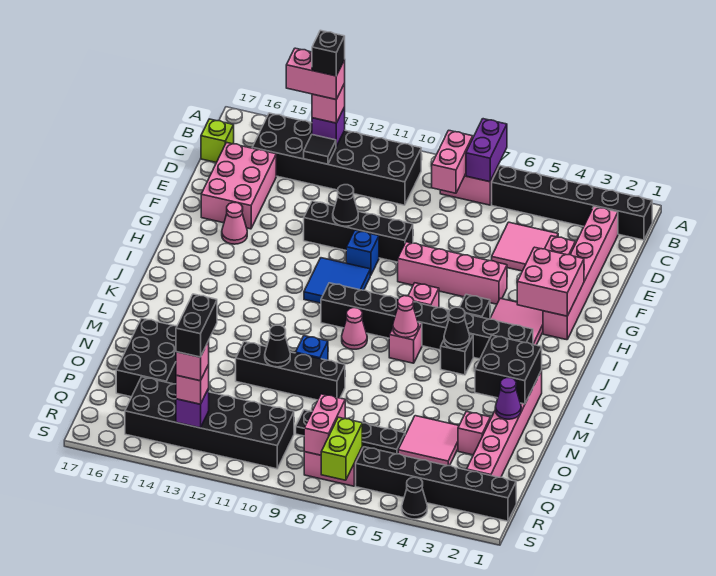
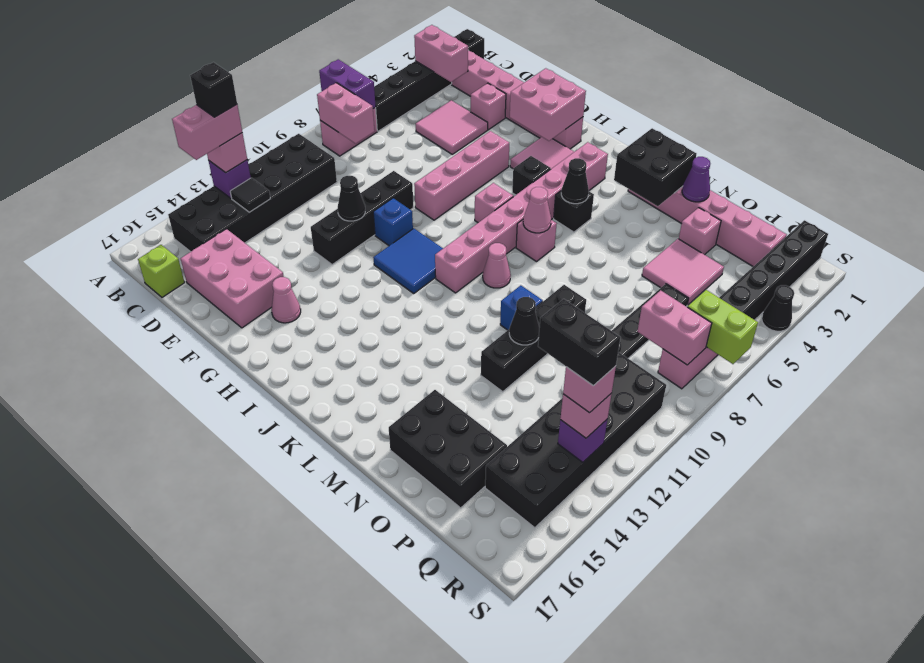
none -> pink 1x2 brick [414,25,468,82]
black 1x8 brick [321,283,533,359] -> pink 1x8 brick [435,142,608,293]

